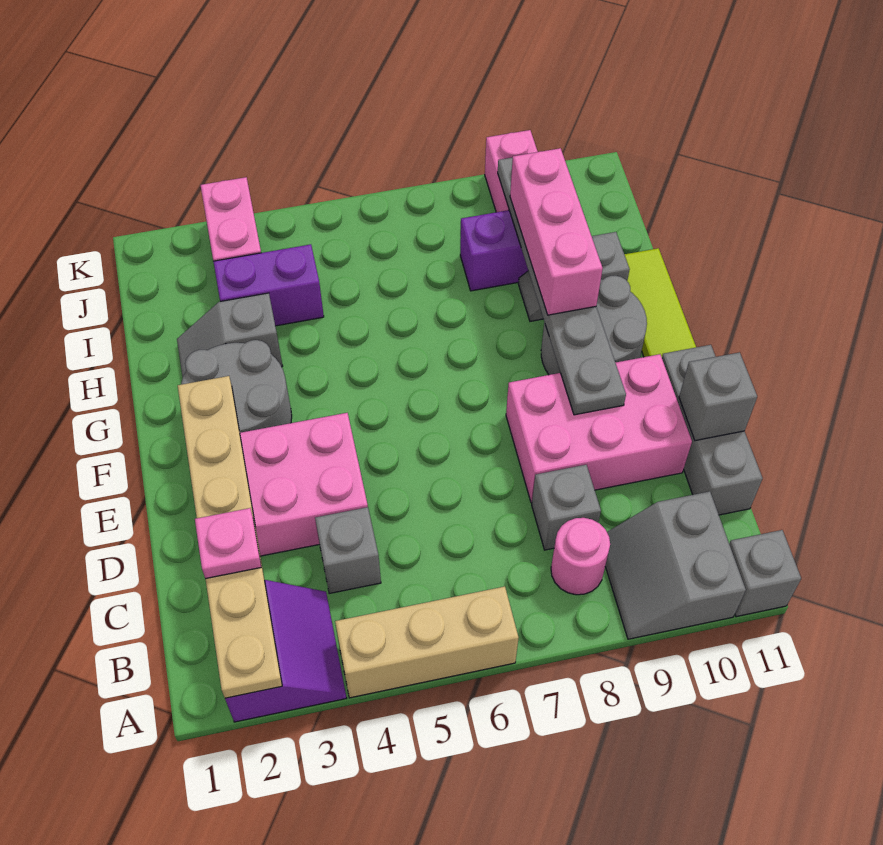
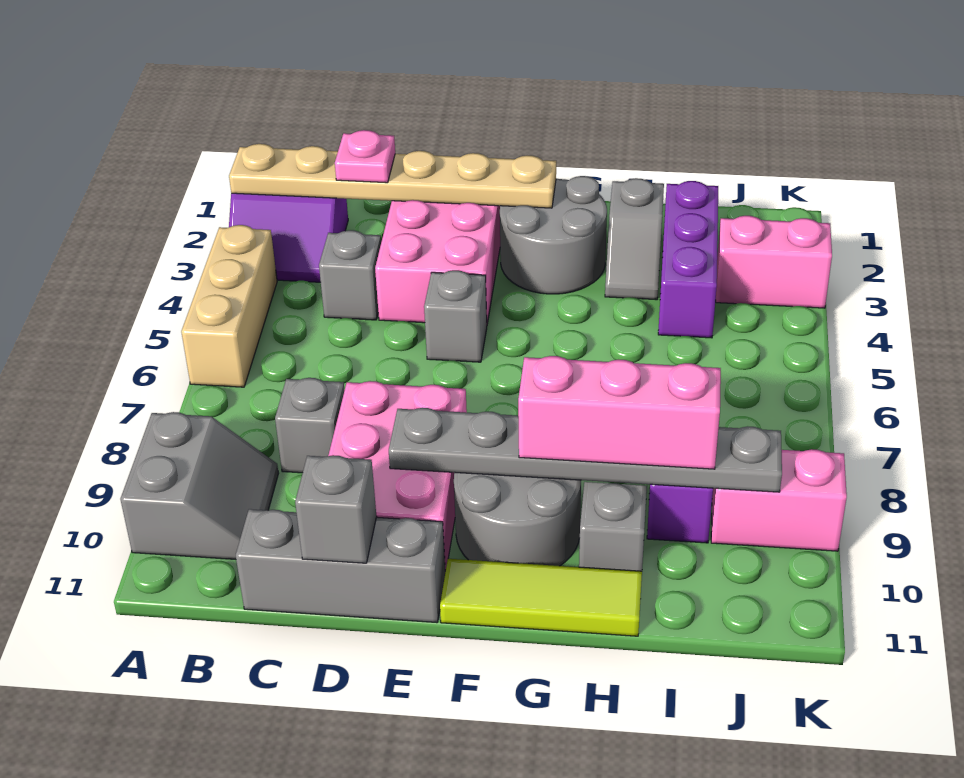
grey 2x2 slope [605,491,746,639] -> grey 2x2 slope turned to [120,412,279,559]
grey 1x1 brick [729,530,801,617] -> grey 1x1 brick moved to [424,270,487,362]
pink 1x1 round brick [551,518,610,595] -> none
grey 1x2 slope [177,293,283,377] -> grey 1x2 slope turned to [605,178,664,300]
purple 1x2 brick [213,244,324,326] -> purple 1x3 brick [658,181,718,338]

